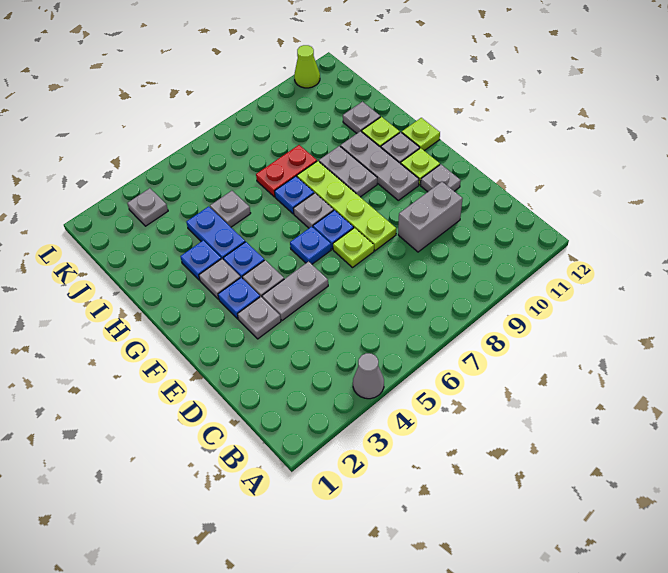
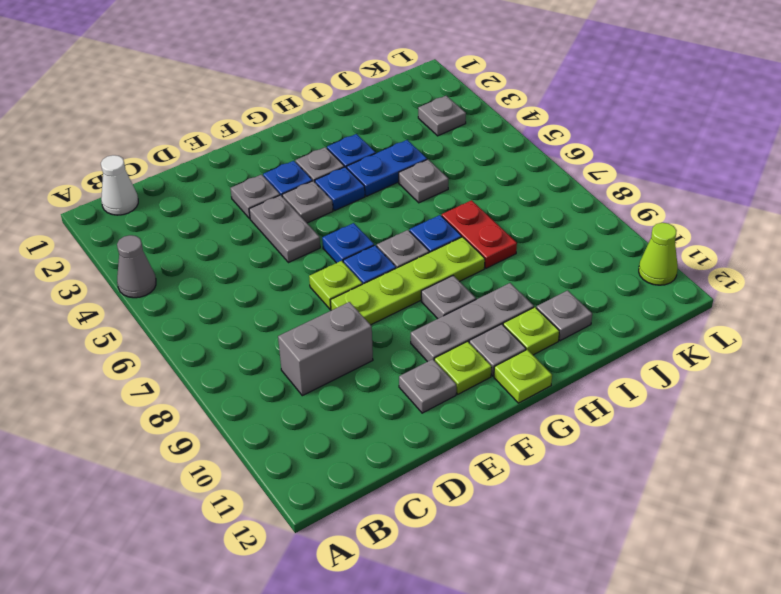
none -> white 1x1 cone [101,155,138,215]
grey 1x2 brick [398,182,463,252] -> grey 1x2 brick turned to [278,302,373,396]
grey 1x2 plate [319,146,377,197] -> grey 1x1 plate [421,276,476,319]

